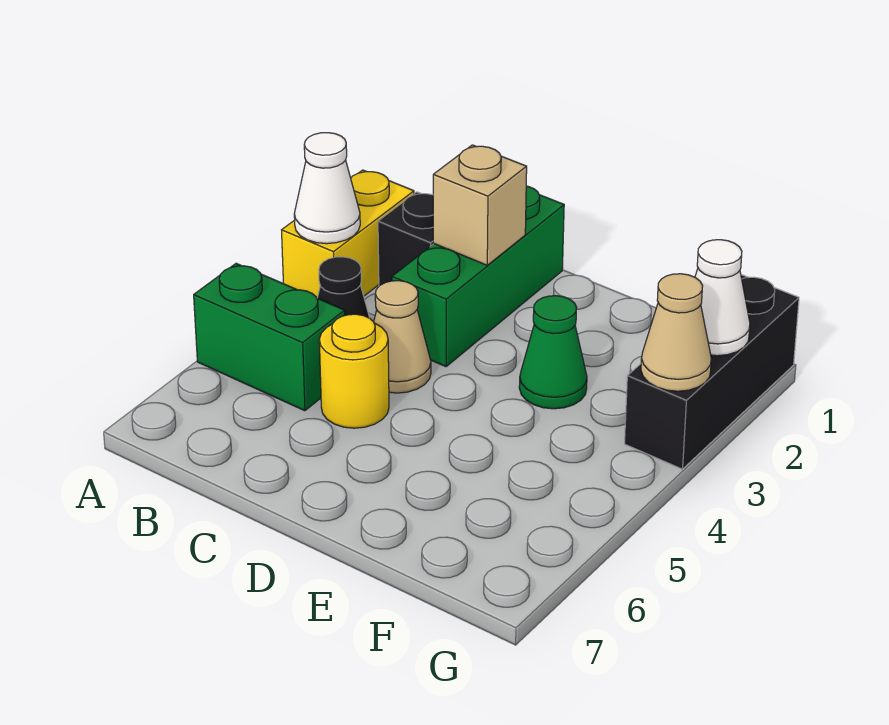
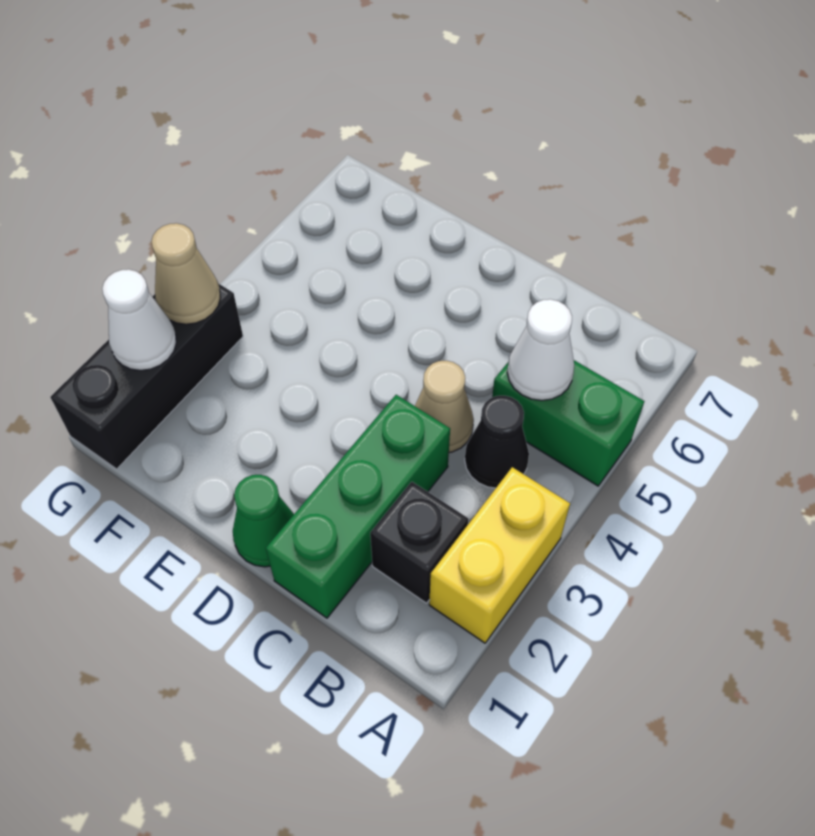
white 1x1 cone [294,133,360,244] -> white 1x1 cone moved to [507,299,574,400]
tan 1x1 brick [433,145,527,265] -> none
yellow 1x1 round brick [319,314,389,428] -> none
green 1x1 cone [519,296,587,409] -> green 1x1 cone moved to [233,475,294,567]

